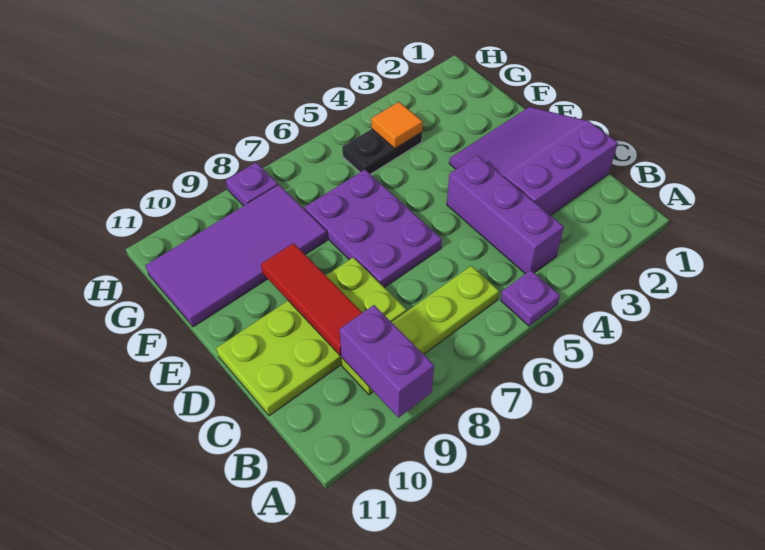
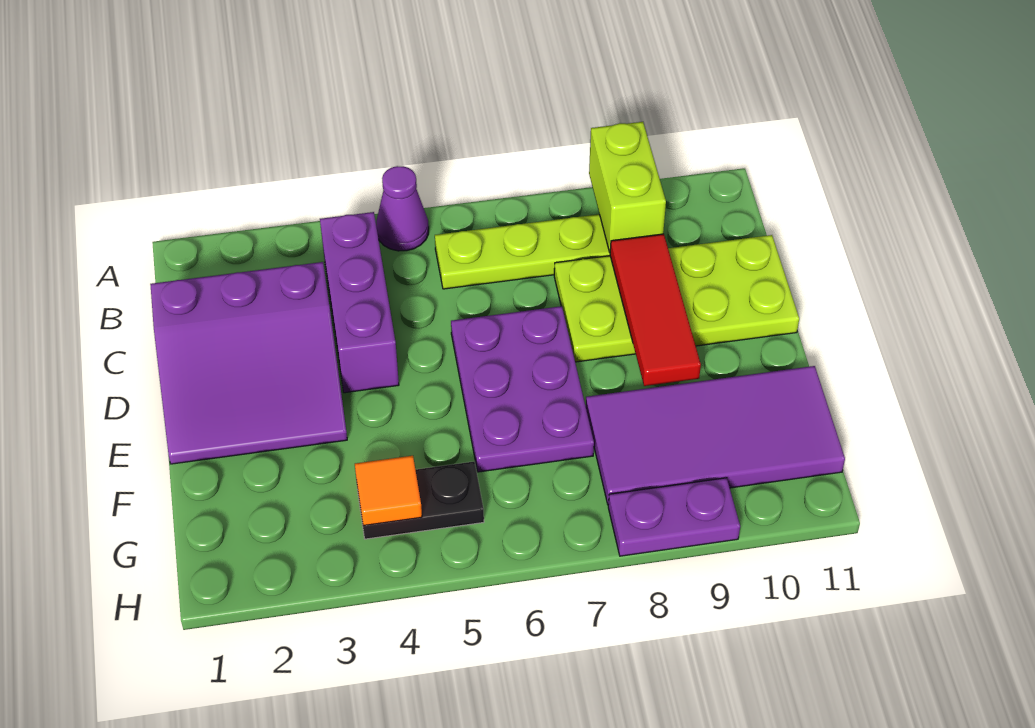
purple 1x1 plate [501,270,560,326] -> purple 1x1 cone [376,166,429,251]
purple 1x2 brick [340,305,434,418] -> lime 1x2 brick [589,122,666,252]
purple 1x1 plate [226,162,278,206] -> purple 1x2 plate [608,478,740,556]

